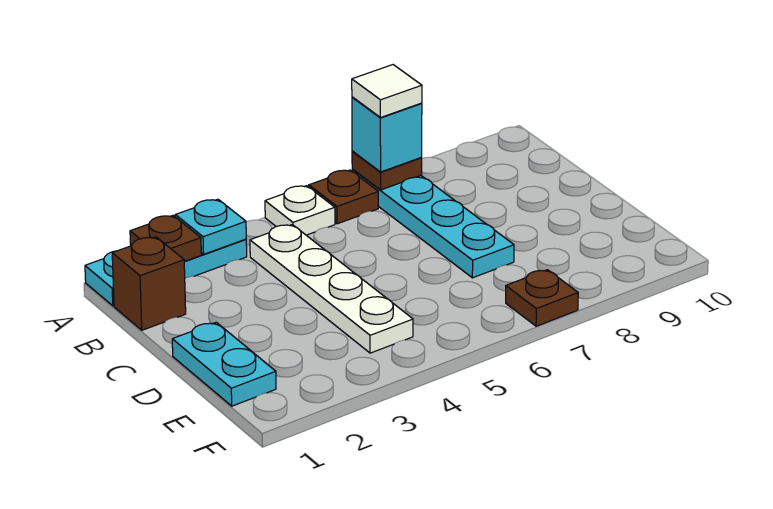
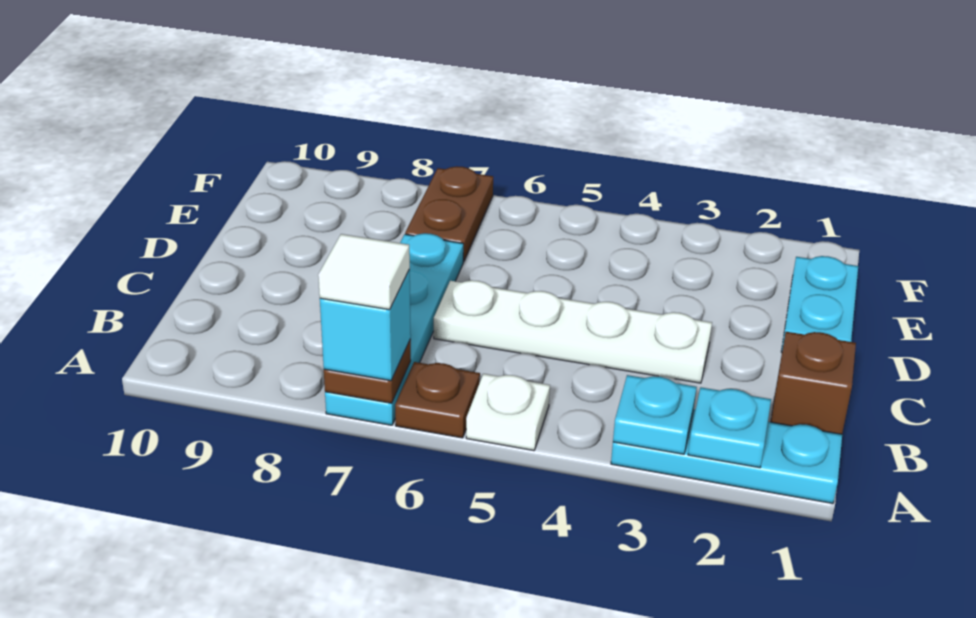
brown 1x1 plate [130,215,201,261] -> cyan 1x1 plate [688,387,771,468]
white 1x4 plate [250,225,413,353] -> white 1x4 plate turned to [434,280,712,383]
brown 1x1 plate [506,270,578,326] -> brown 1x2 plate [405,166,493,262]

